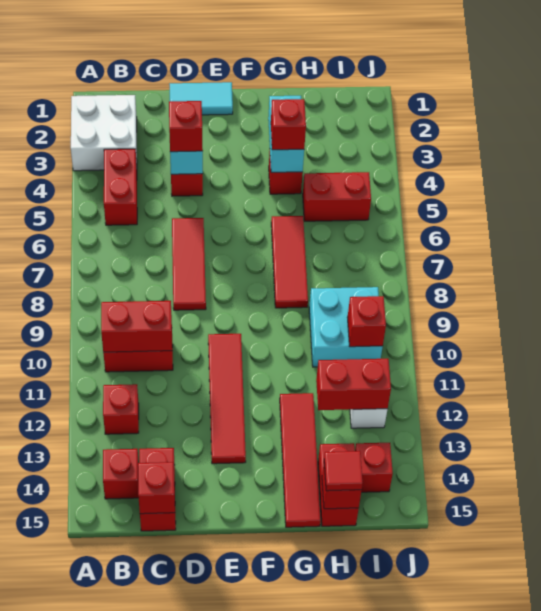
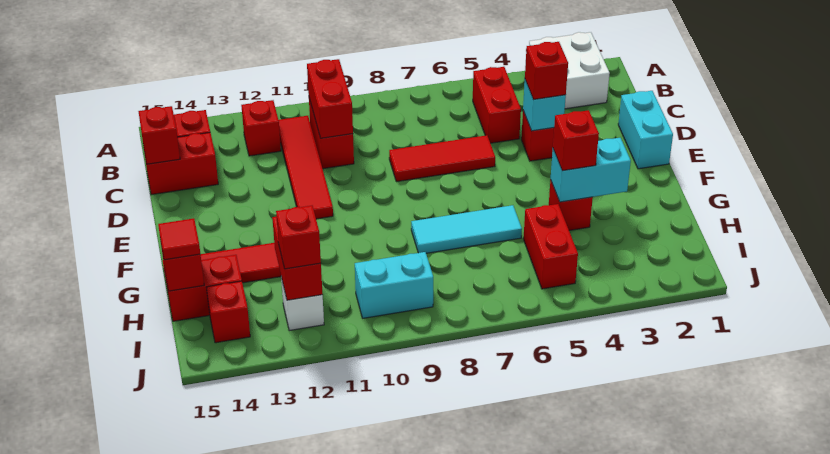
red 1x2 brick [104,149,137,225] -> red 1x2 brick turned to [473,67,521,143]
cyan 1x2 tile [170,82,233,115] -> cyan 1x2 brick [618,91,673,169]
red 1x4 tile [208,334,246,464] -> red 1x4 tile turned to [279,116,333,219]
red 1x3 tile [271,216,308,308] -> cyan 1x3 tile [411,205,522,253]
cyan 2x2 brick [309,287,383,367] -> cyan 1x2 brick [355,252,433,318]
red 1x1 brick [348,296,386,347] -> red 1x1 brick moved to [276,206,321,269]

